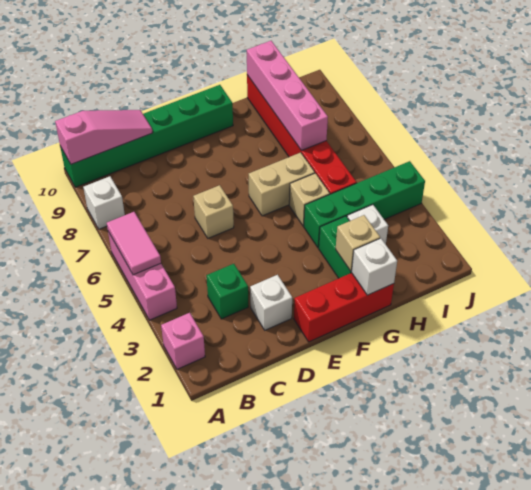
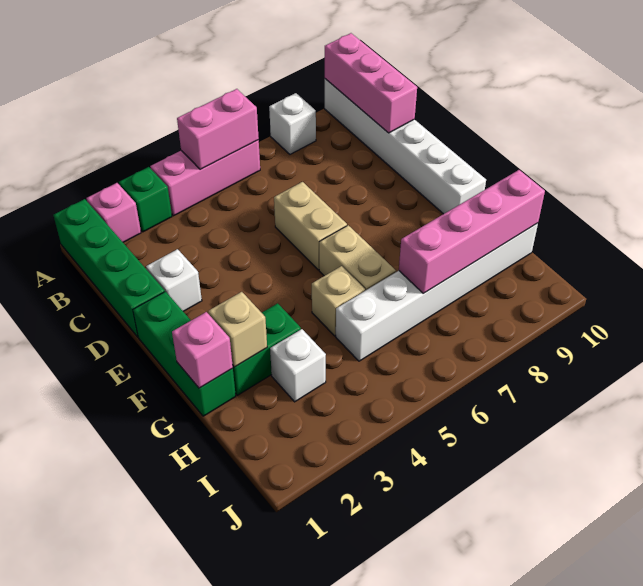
pink 1x2 tile [107,212,161,275] -> pink 1x2 brick [177,89,259,170]
green 1x6 brick [60,85,233,187] -> white 1x6 brick [325,79,486,214]
pink 1x3 slope [55,110,153,164] -> pink 1x3 brick [325,33,417,133]
green 1x1 brick [206,264,248,319] -> green 1x1 brick moved to [119,167,172,232]
tan 1x1 brick [193,185,234,238] -> tan 1x2 brick [274,182,347,270]
red 1x3 brick [294,273,394,342] -> green 1x3 brick [133,292,236,416]
white 1x1 brick [352,238,397,295] -> pink 1x1 brick [172,312,233,388]
green 1x4 brick [304,161,425,248] -> green 1x4 brick moved to [53,199,165,337]
red 1x6 brick [247,75,357,194] -> white 1x6 brick [336,223,538,361]

